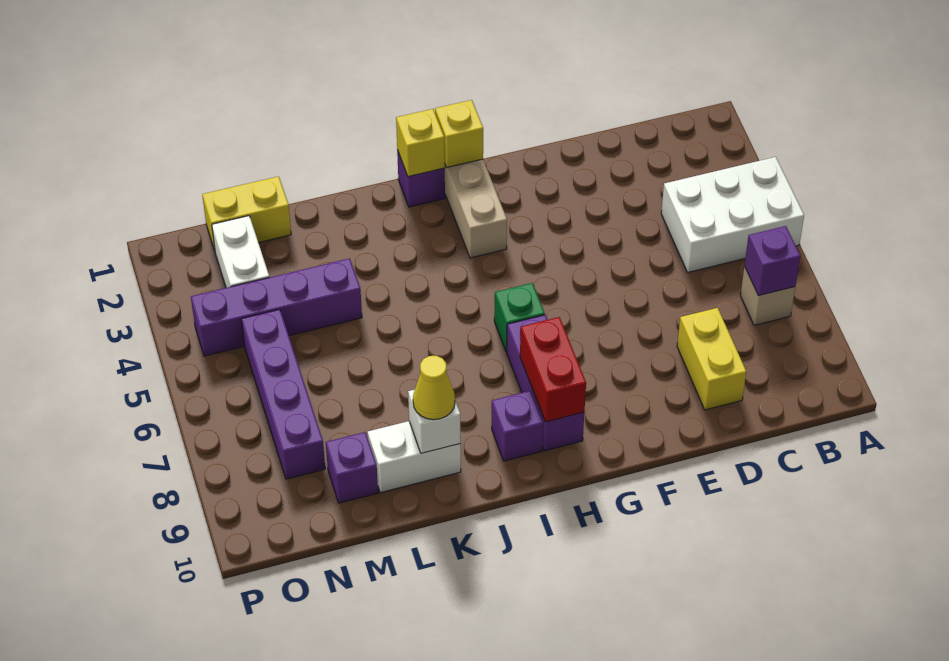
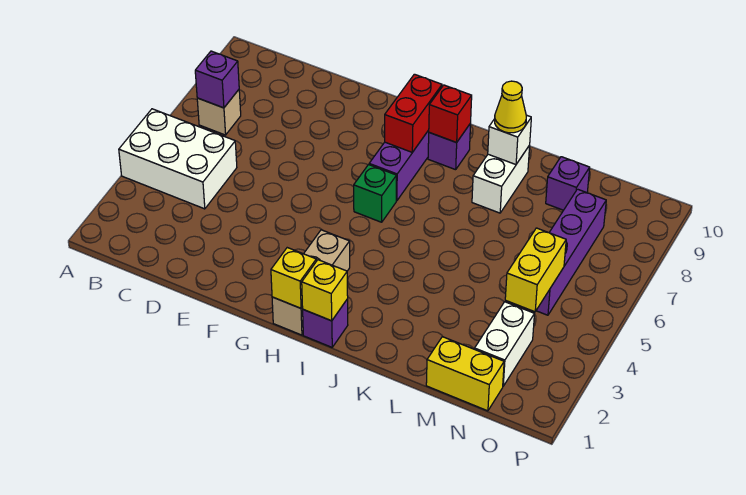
yellow 1x2 brick [677,308,746,410] -> yellow 1x2 brick moved to [505,228,566,312]
none -> red 1x1 brick [429,85,472,142]
white 1x2 brick [368,421,461,493] -> white 1x2 brick turned to [472,145,530,213]
purple 1x4 brick [191,258,362,356] -> none

